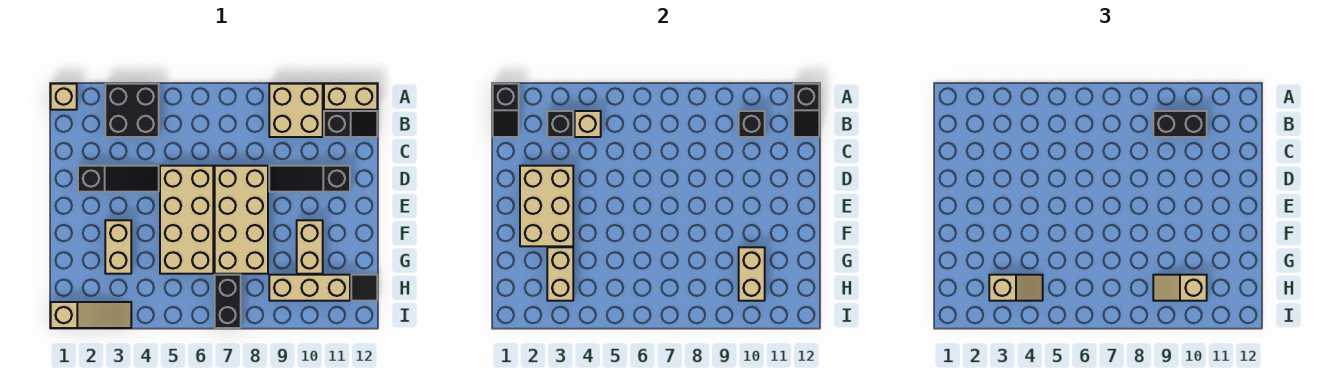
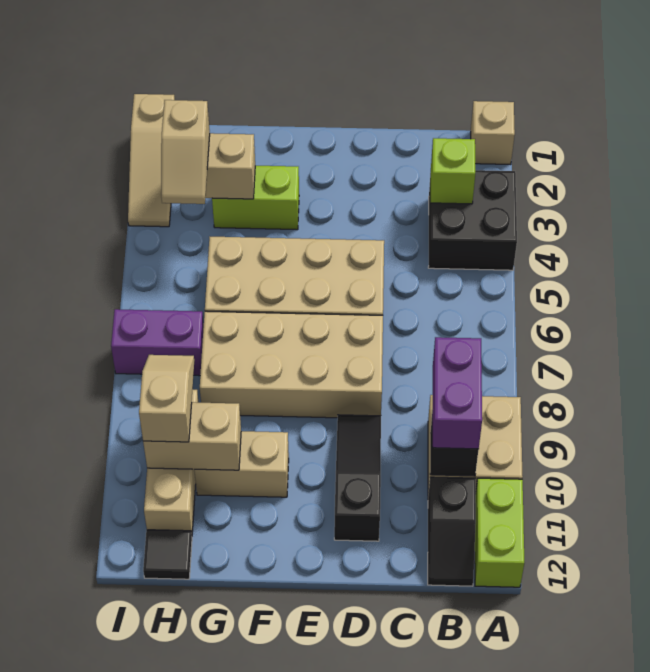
black 1x2 slope [493,84,519,137] -> none
tan 1x2 brick [324,84,377,110] -> lime 1x2 brick [475,478,524,587]
black 1x2 slope [793,84,819,137] -> none
black 1x1 brick [547,111,573,137] -> lime 1x1 brick [431,138,475,204]
tan 1x1 brick [575,111,601,137] -> none
black 1x2 brick [1153,111,1207,137] -> purple 1x2 brick [433,337,482,449]
black 1x3 slope [78,166,159,192] -> none
tan 2x3 brick [520,166,573,246] -> none
tan 1x2 brick [105,220,131,274] -> lime 1x2 brick [212,166,299,230]
black 1x2 brick [215,275,241,328] -> purple 1x2 brick [111,309,204,376]

